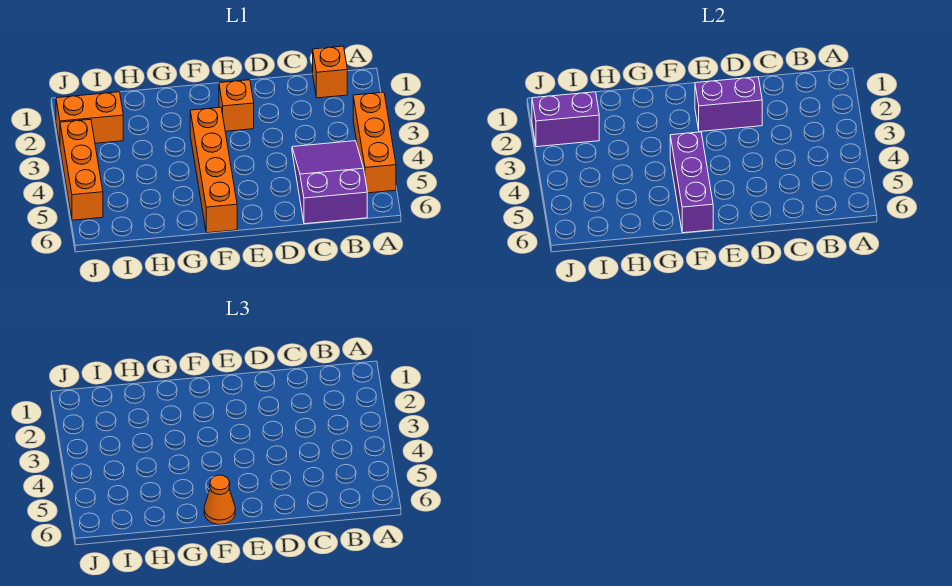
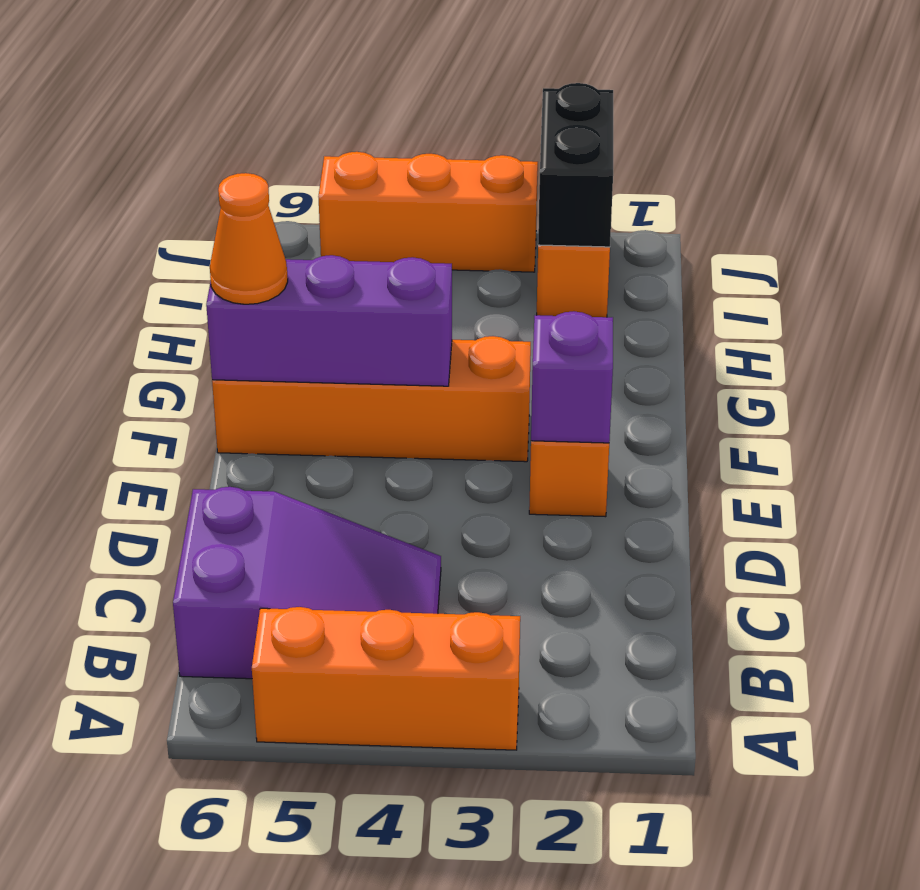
orange 1x1 brick [313,46,347,98] -> none
purple 1x2 brick [695,77,762,132] -> purple 1x1 brick [531,311,613,443]
purple 1x2 brick [532,92,599,147] -> black 1x2 brick [538,83,613,247]

